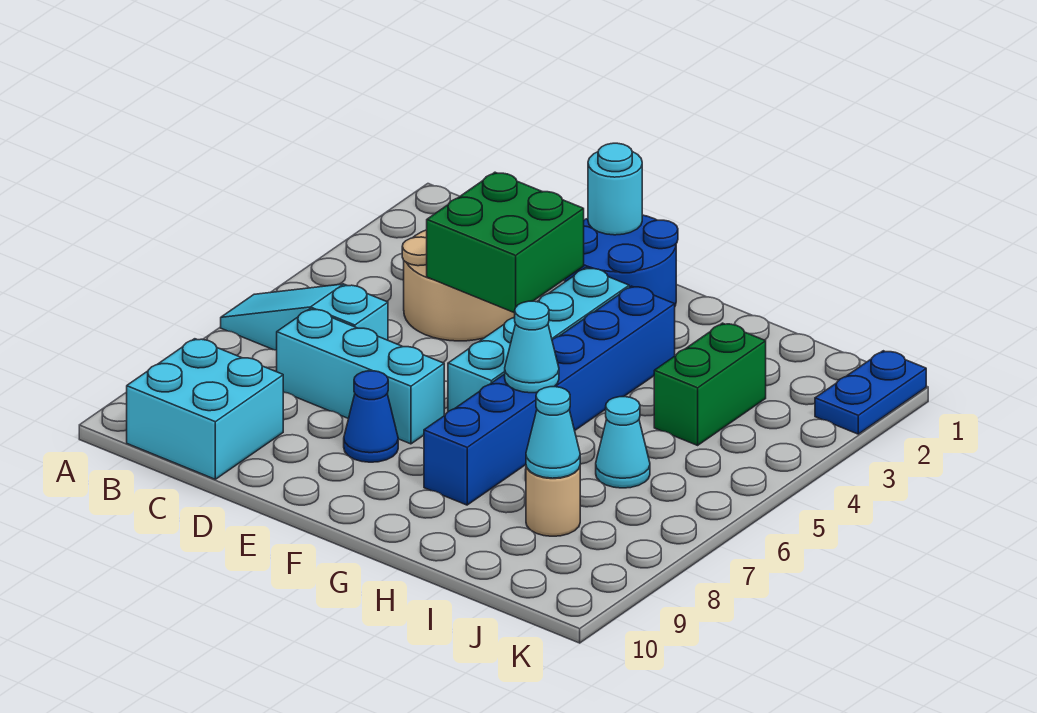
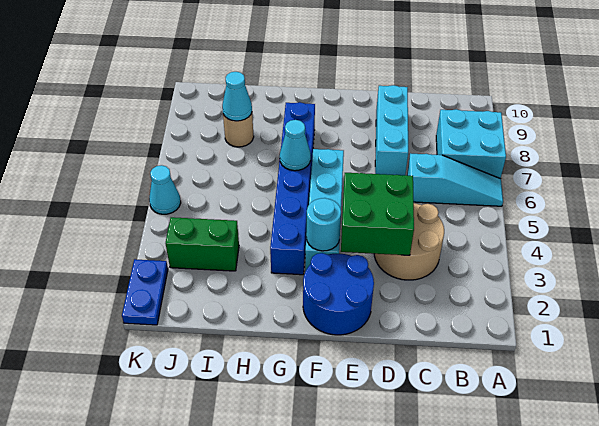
cyan 2x2 brick [127,339,283,479] -> cyan 2x2 brick moved to [436,109,506,179]
cyan 1x3 brick [277,309,444,444] -> cyan 1x3 brick turned to [375,85,408,175]
cyan 1x1 round brick [588,143,642,235] -> cyan 1x1 round brick moved to [306,198,341,251]
blue 1x1 cone [344,371,398,462] -> none
green 1x2 brick [654,323,766,445] -> green 1x2 brick turned to [166,217,239,271]
cyan 1x1 cone [596,397,650,488] -> cyan 1x1 cone moved to [149,165,181,214]

